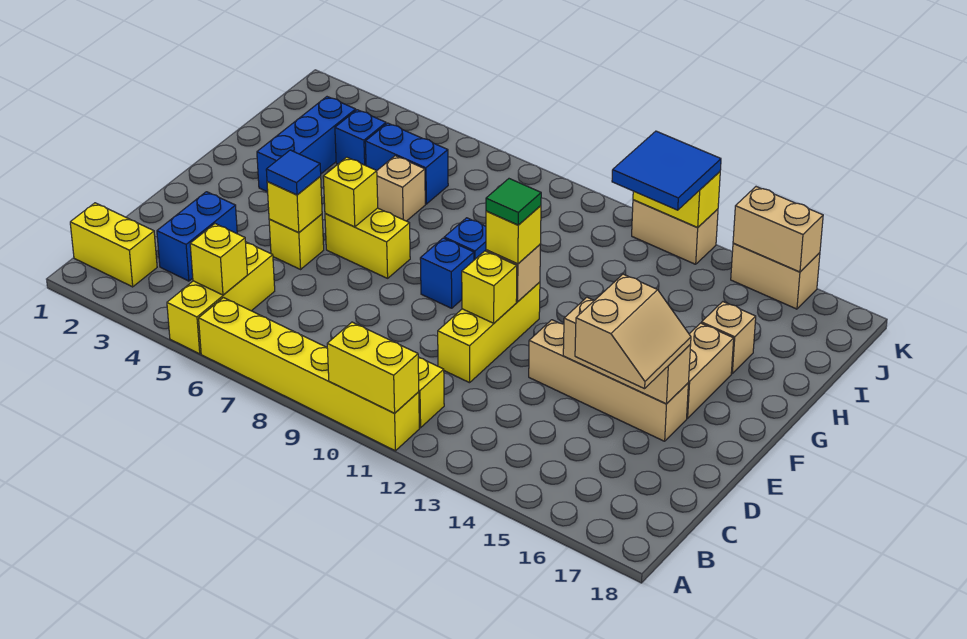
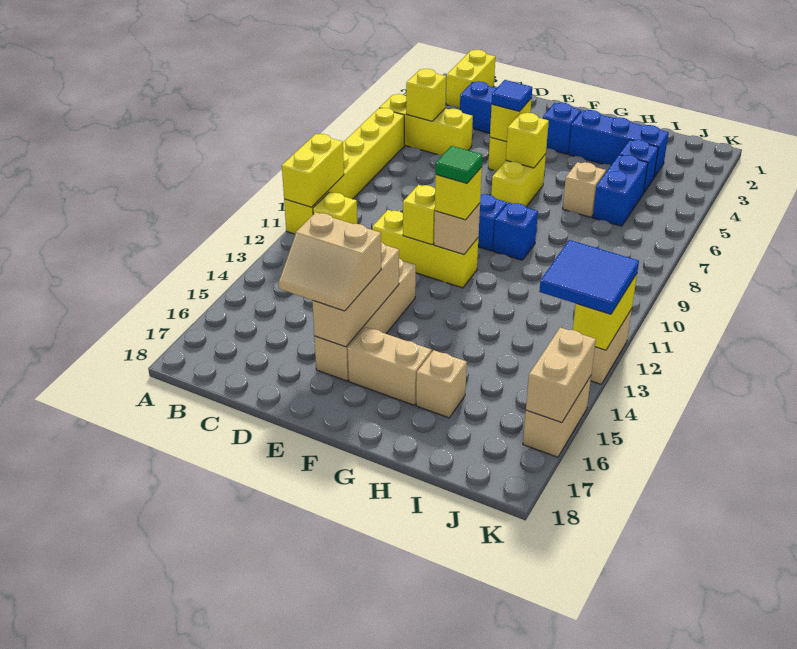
none -> blue 1x1 brick [543,103,581,154]

